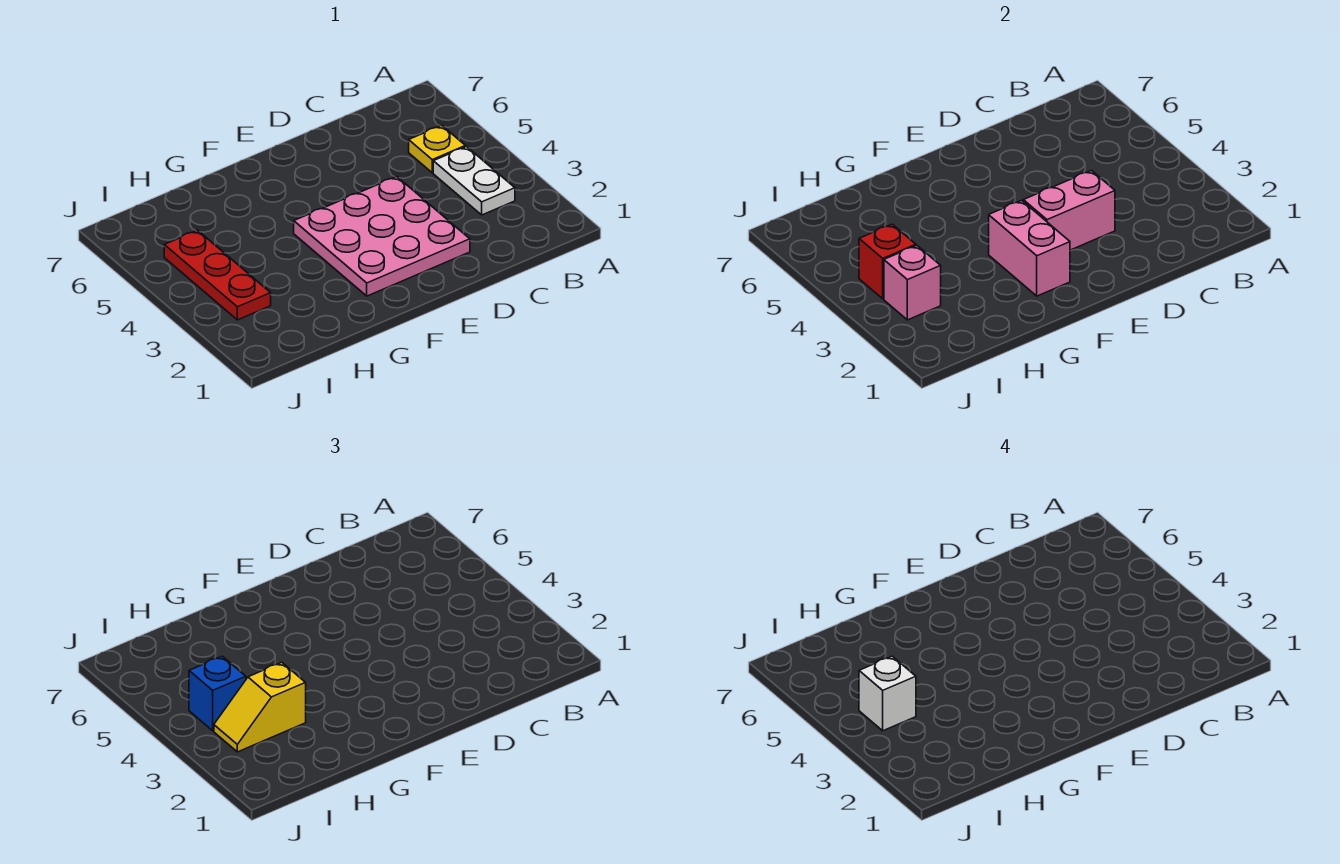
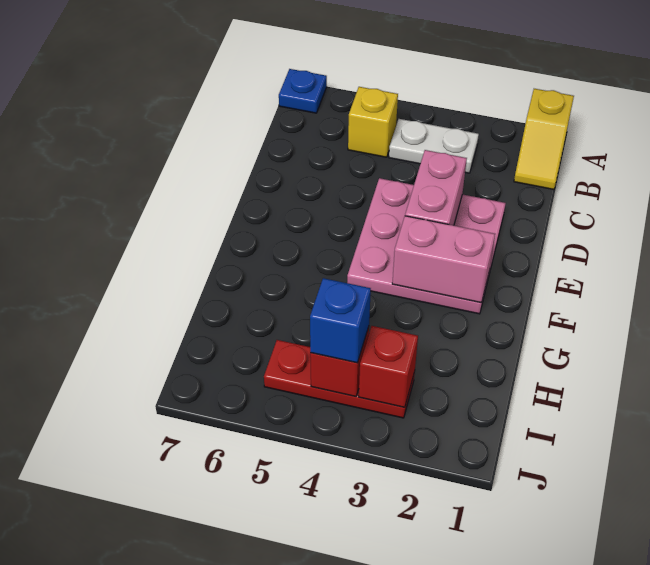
none -> blue 1x1 plate [279,69,327,113]
yellow 1x1 plate [409,125,465,173] -> yellow 1x1 brick [348,87,398,157]
yellow 1x2 slope [214,663,306,752] -> yellow 1x2 slope moved to [514,89,574,189]
pink 1x1 brick [884,246,941,320] -> red 1x1 brick [359,326,418,407]
white 1x1 brick [859,656,916,731] -> none

